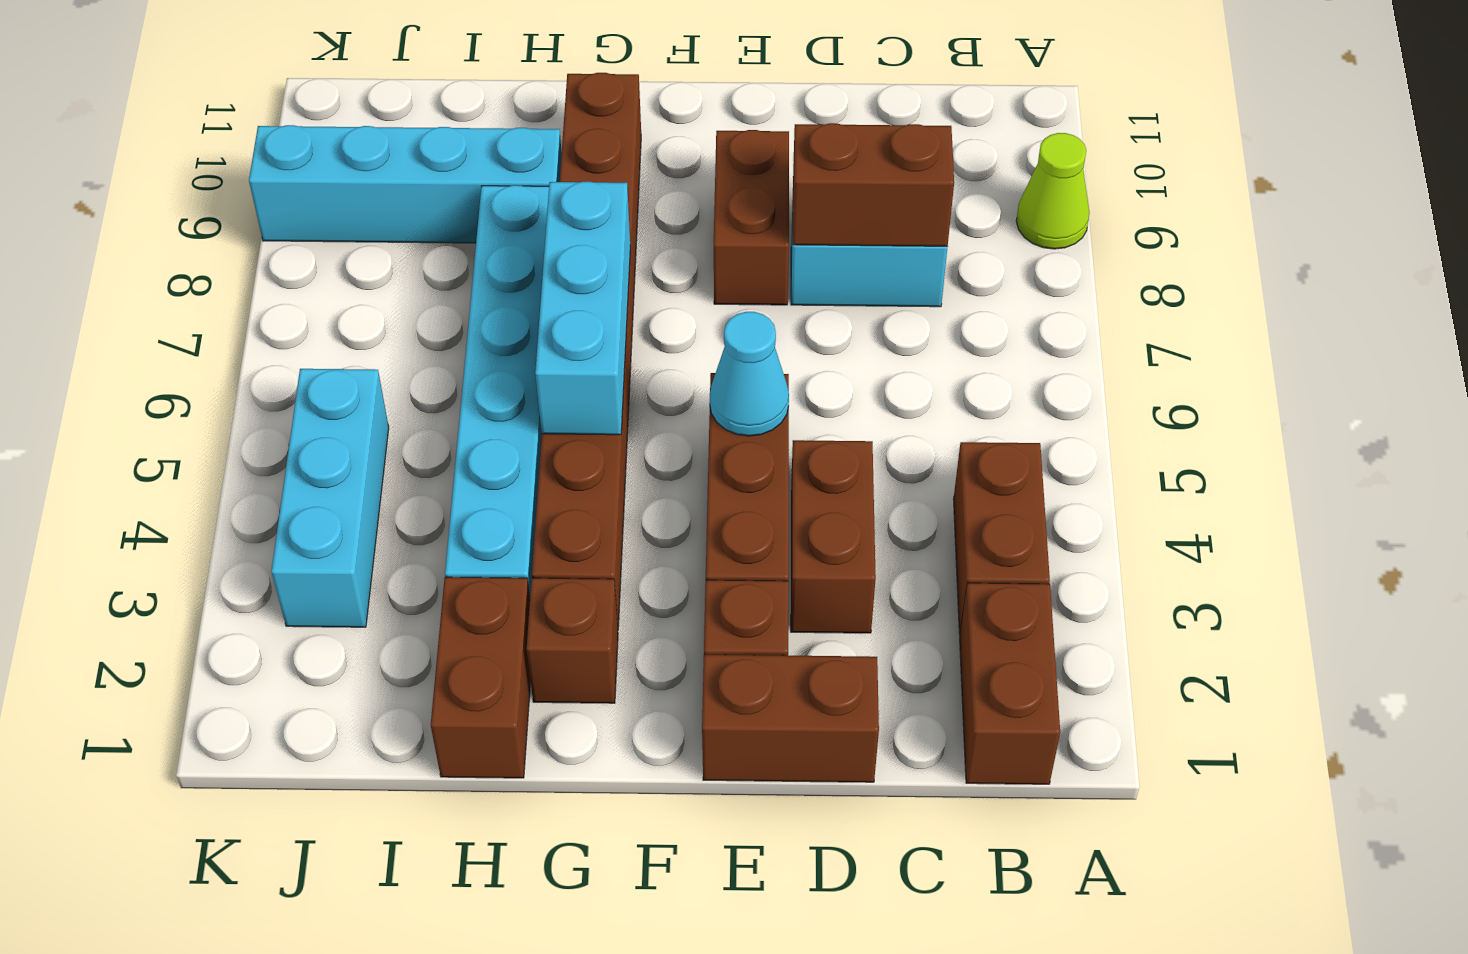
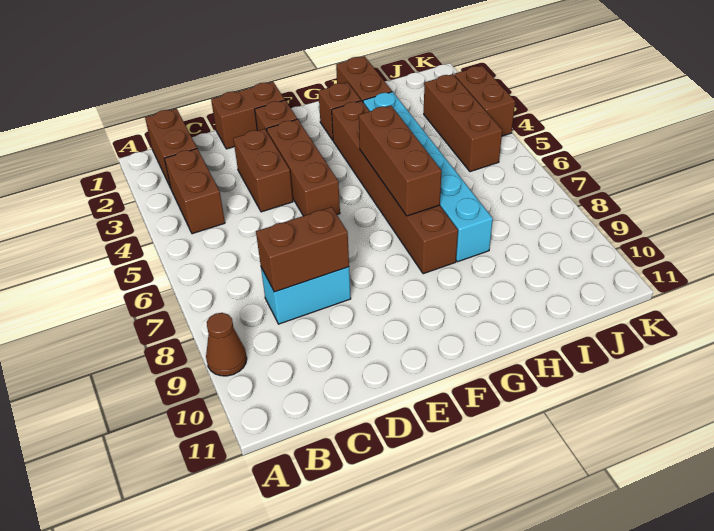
lime 1x1 cone [1016,133,1089,249] -> brown 1x1 cone [206,313,247,376]
cyan 1x1 cone [710,312,789,436] -> none
brown 1x2 brick [714,130,789,305] -> brown 1x2 brick moved to [454,66,515,136]
brown 1x8 brick [532,73,641,627] -> brown 1x6 brick [332,101,458,274]
cyan 1x3 brick [535,182,630,435] -> brown 1x3 brick [359,105,442,216]
cyan 1x4 brick [249,125,562,243] -> none
cyan 1x3 brick [271,369,389,627] -> brown 1x3 brick [424,74,502,172]

